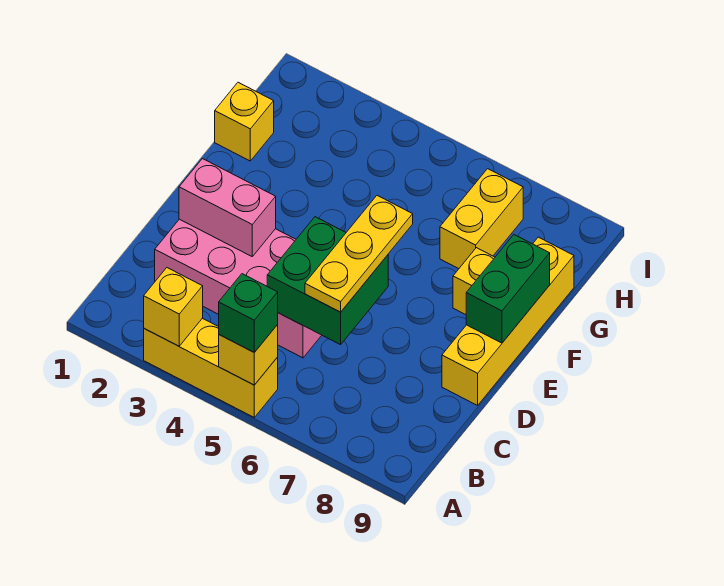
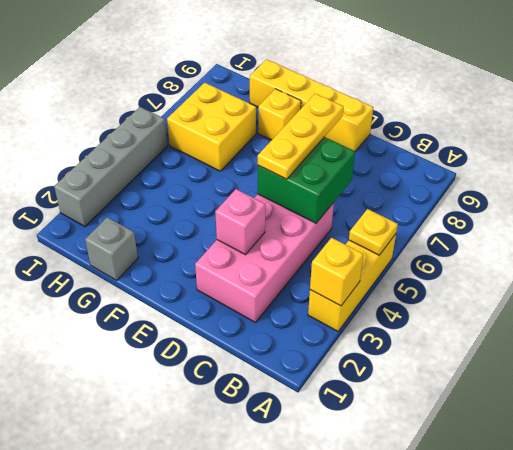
yellow 1x1 brick [219,325,278,385] -> yellow 1x1 plate [349,209,398,255]
green 1x1 brick [219,274,278,352] -> none
yellow 1x3 plate [305,196,413,312] -> yellow 1x3 plate turned to [258,93,344,179]
pink 1x2 brick [179,159,276,256] -> pink 1x1 brick [215,189,265,255]
green 1x2 brick [466,235,550,343] -> none
yellow 1x1 brick [215,82,274,161] -> grey 1x1 brick [85,217,138,280]
yellow 1x2 brick [440,169,523,269] -> yellow 2x2 brick [167,83,256,171]
none -> grey 1x4 brick [54,107,167,227]

